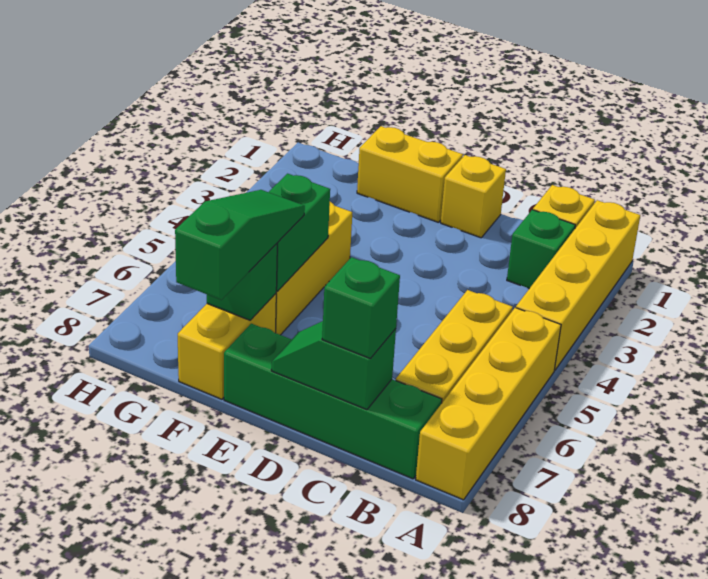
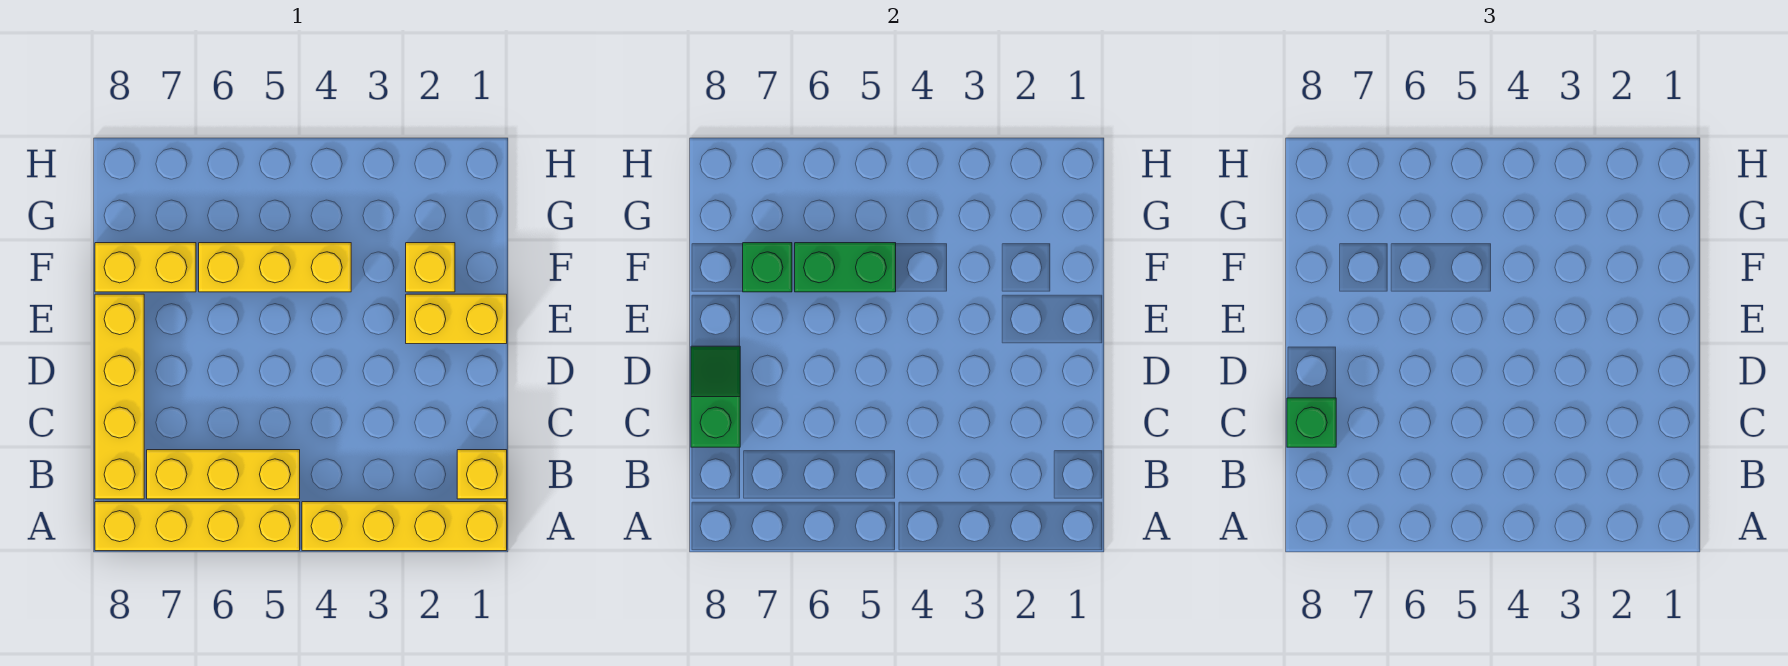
green 1x1 brick [507,210,575,289] -> none
green 1x4 brick [224,324,442,479] -> yellow 1x4 brick [95,294,144,499]
yellow 1x1 brick [441,155,506,238] -> yellow 1x1 brick moved to [406,243,455,292]
yellow 1x2 brick [357,126,463,222] -> yellow 1x2 brick turned to [406,294,507,344]
green 1x3 slope [175,190,305,300] -> none

